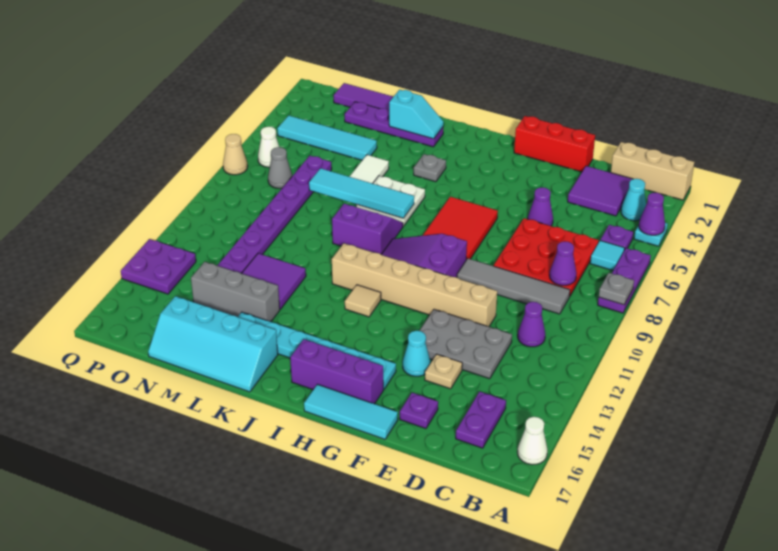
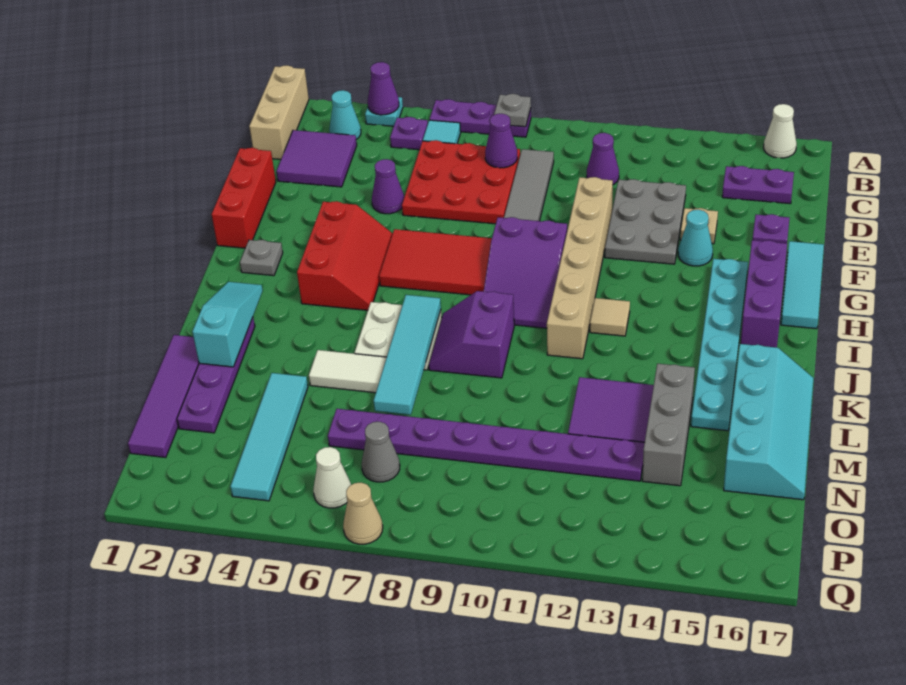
none -> red 2x3 slope [297,201,393,310]
grey 1x1 plate [414,154,446,182] -> grey 1x1 plate moved to [240,240,283,276]
cyan 1x2 slope [389,90,444,139] -> cyan 1x3 slope [192,282,263,367]
purple 2x2 plate [121,239,196,294] -> none

